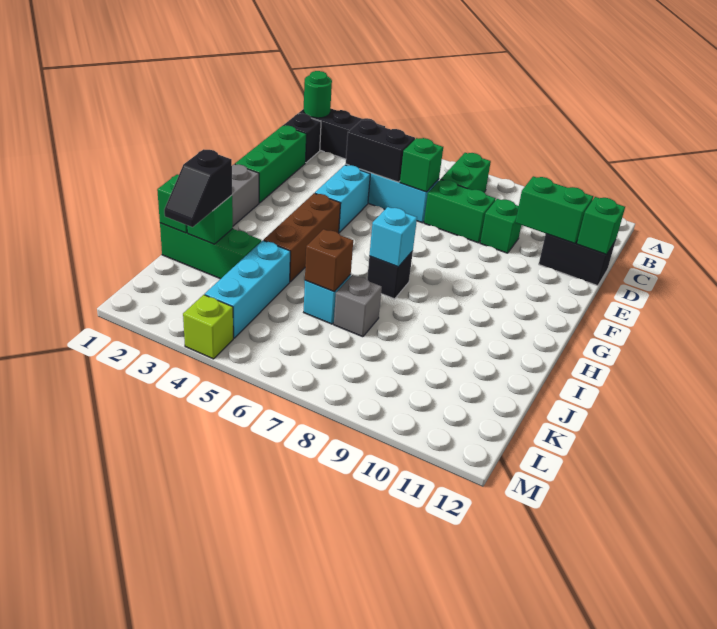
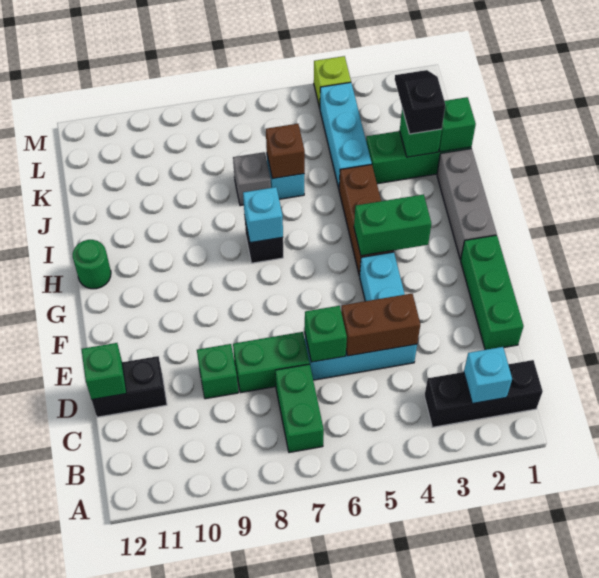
green 1x1 round brick [303,71,332,118] -> green 1x1 round brick moved to [73,240,111,289]
none -> cyan 1x1 brick [464,347,512,404]
black 1x1 brick [283,113,321,163] -> none
black 1x2 brick [346,120,415,182] -> brown 1x2 brick [341,294,420,356]
green 1x2 brick [515,176,593,244] -> green 1x2 brick moved to [354,194,431,256]

